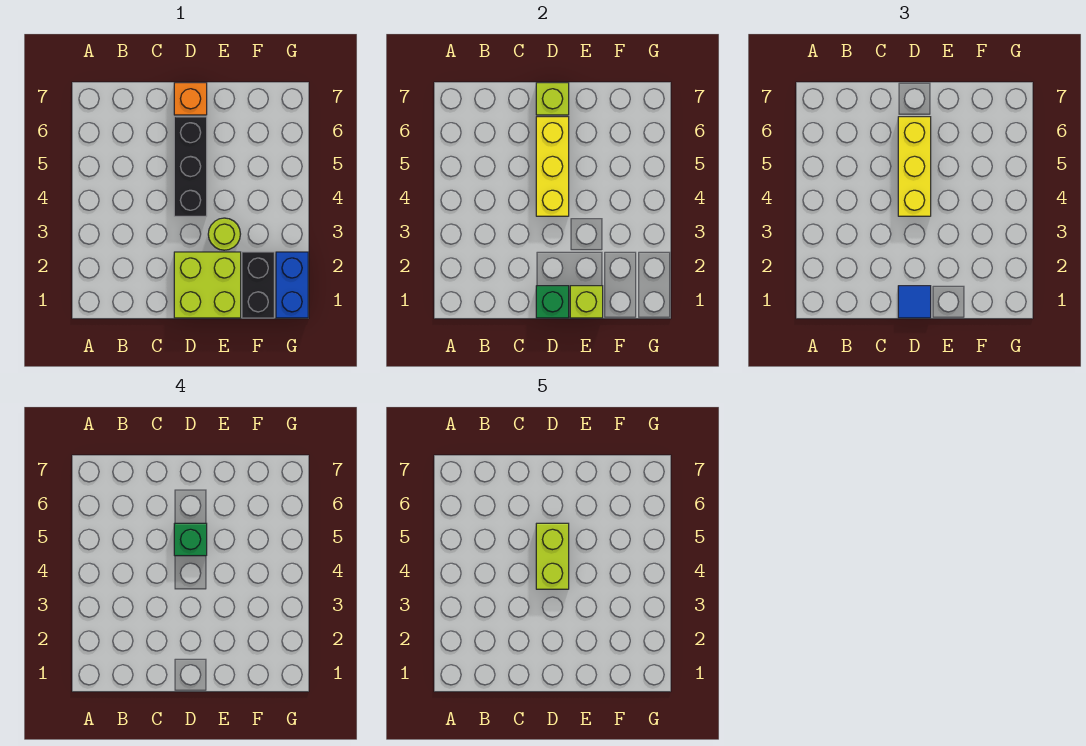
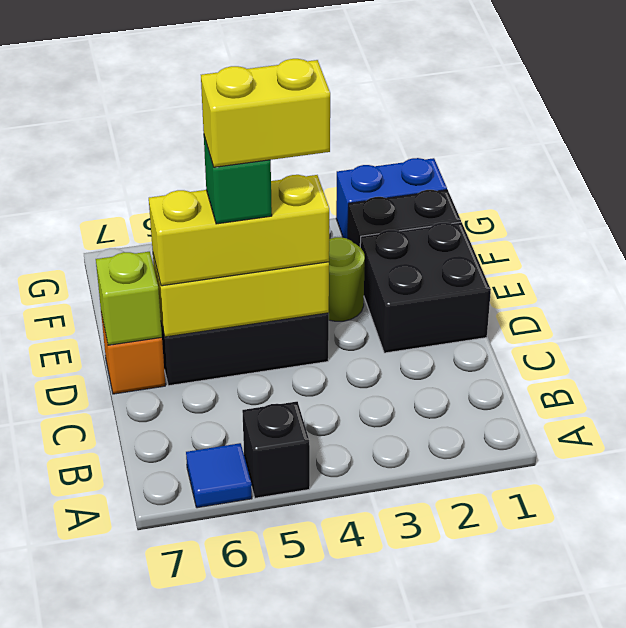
none -> black 1x1 brick [242,402,310,498]
lime 2x2 brick [174,252,241,318] -> black 2x2 brick [360,222,491,353]
green 1x1 brick [536,286,569,318] -> none
blue 1x1 tile [898,286,931,318] -> blue 1x1 tile moved to [186,443,252,508]
lime 1x2 brick [536,523,569,589] -> yellow 1x2 brick [201,59,330,167]
lime 1x1 brick [570,286,603,318] -> none

